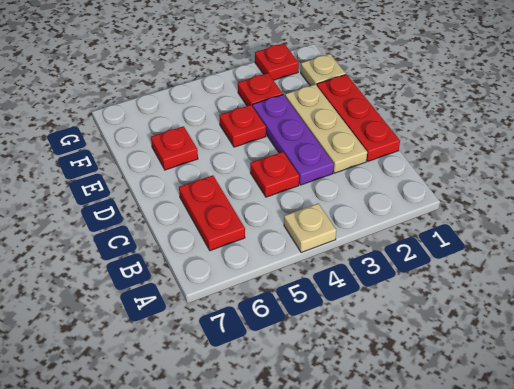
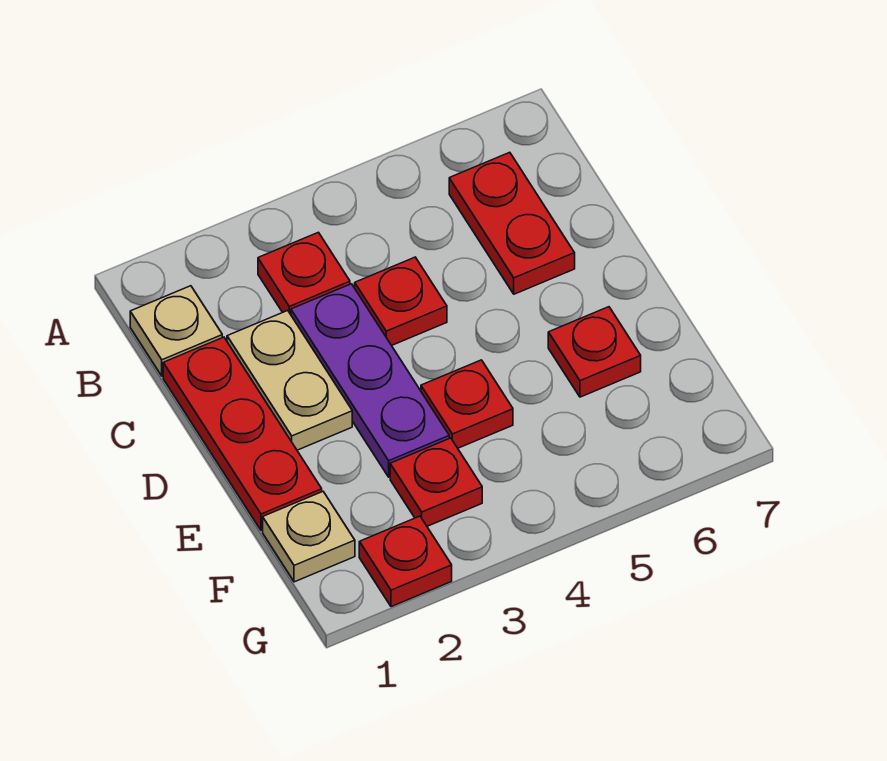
tan 1x1 plate [284,204,336,253] -> tan 1x1 plate moved to [130,286,222,376]
none -> red 1x1 plate [258,232,350,314]
tan 1x3 plate [285,84,367,173] -> tan 1x2 plate [227,311,352,450]

